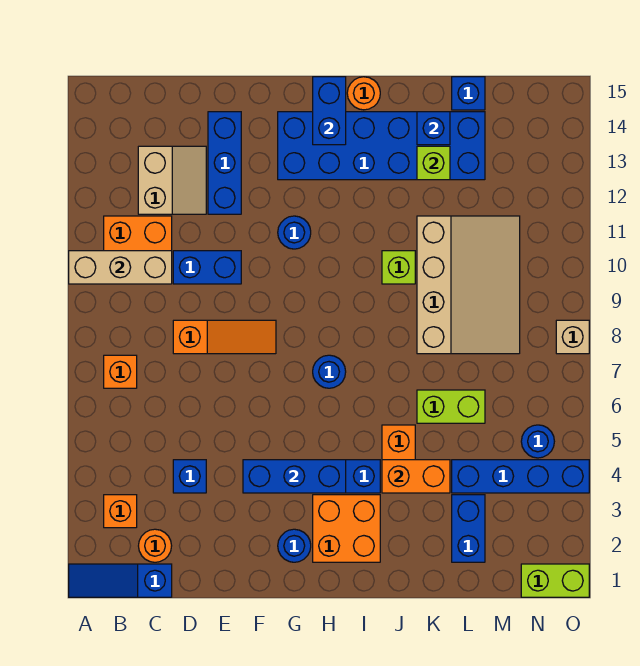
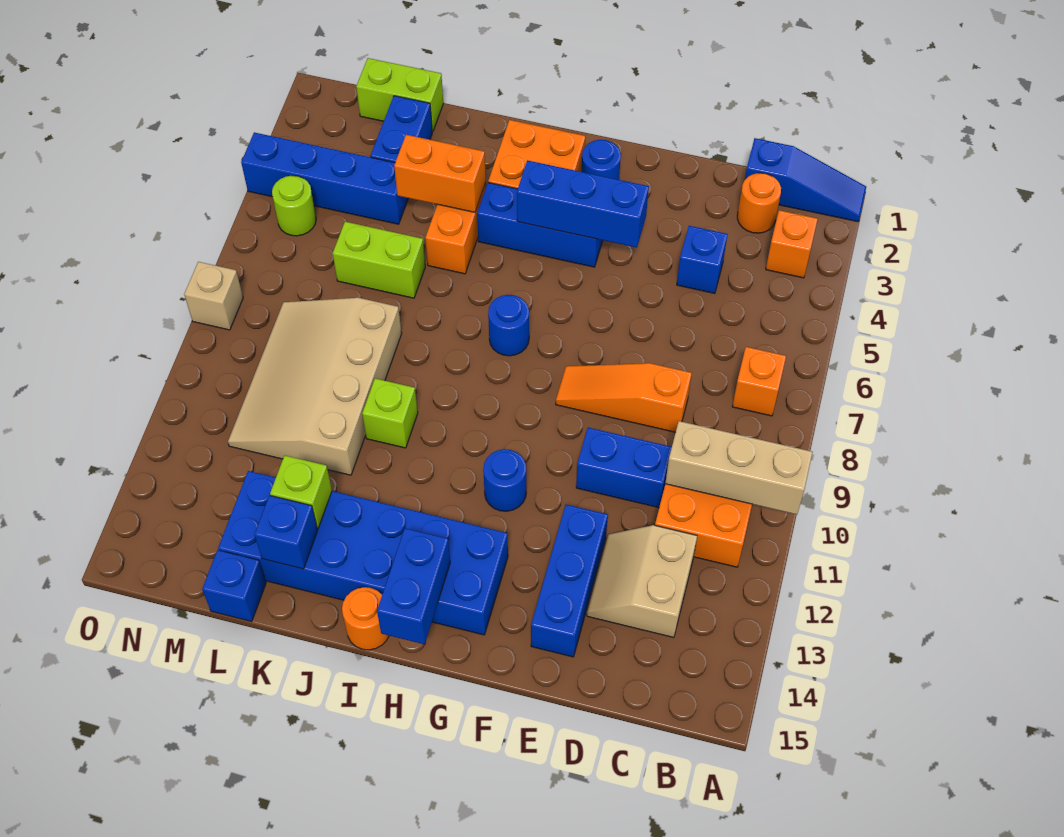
lime 1x2 brick [521,564,589,597] -> lime 1x2 brick moved to [356,58,443,132]
blue 1x1 round brick [521,425,554,458] -> lime 1x1 round brick [272,176,316,236]

